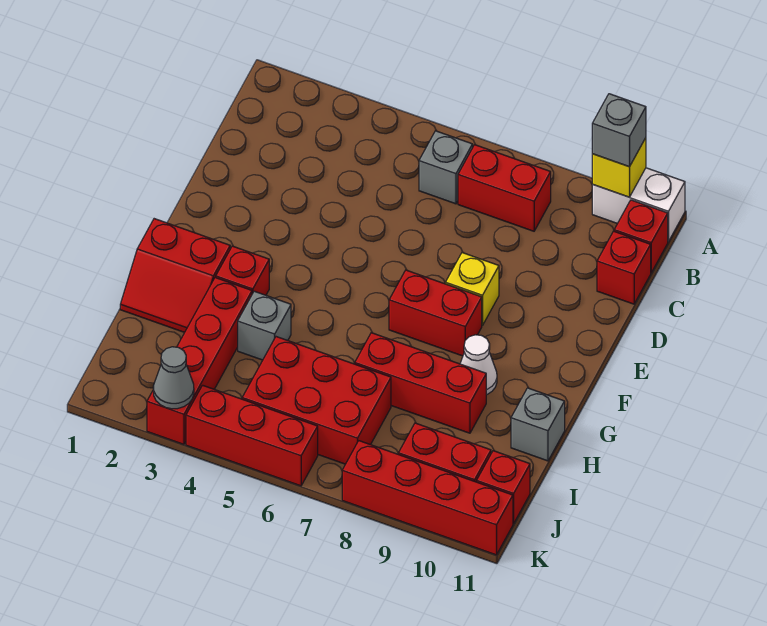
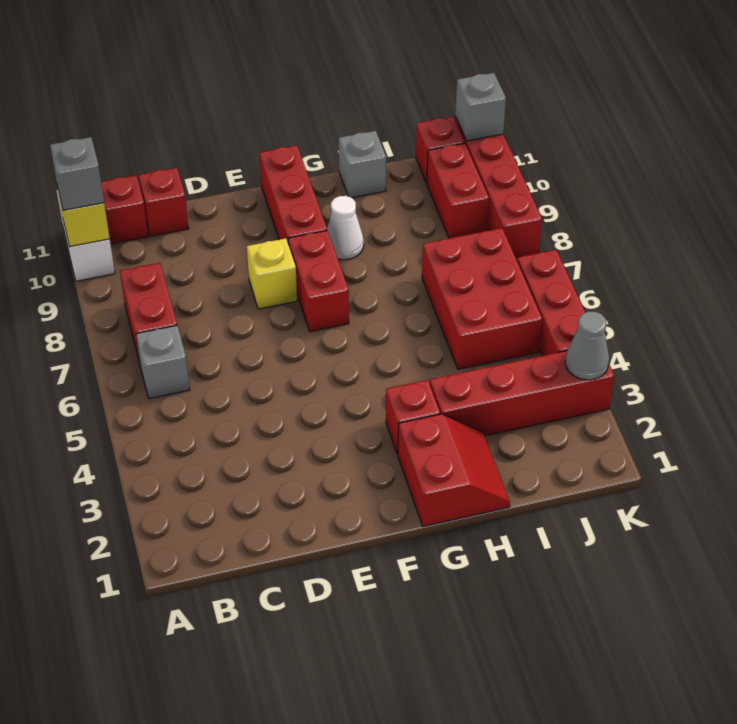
grey 1x1 brick [238,291,291,360] -> grey 1x1 brick moved to [455,73,506,141]
red 1x3 brick [355,333,486,433] -> red 1x3 brick moved to [260,145,327,245]

